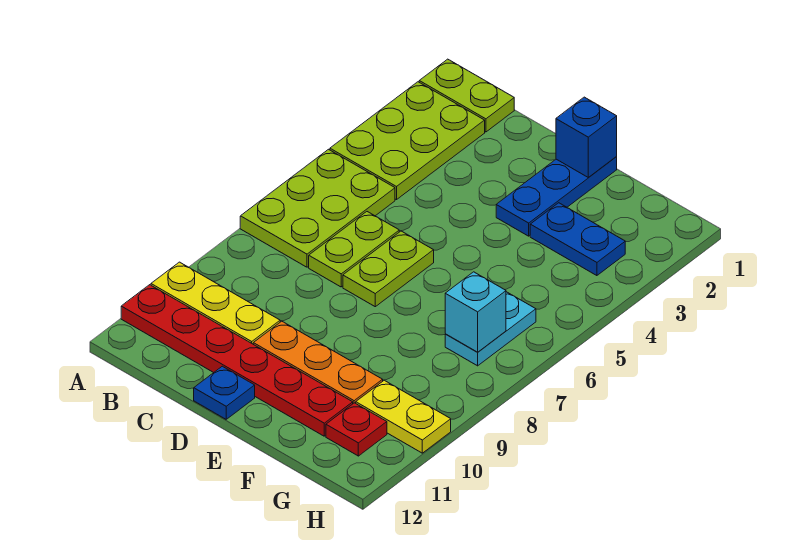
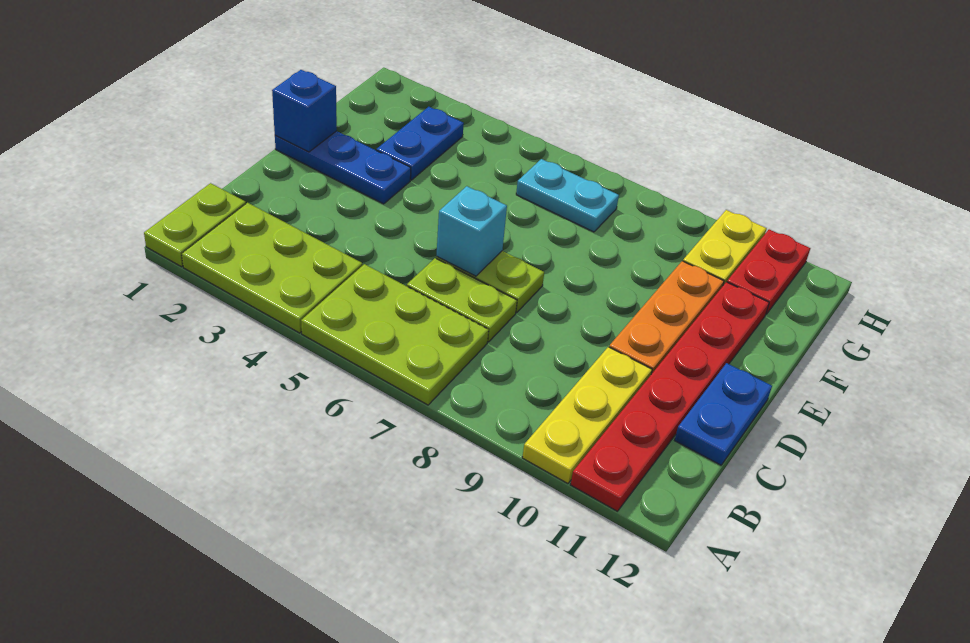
blue 1x1 plate [194,366,255,419] -> blue 1x2 plate [675,363,772,465]
cyan 1x1 brick [445,272,506,352] -> cyan 1x1 brick moved to [436,186,507,276]
red 1x1 plate [326,403,387,456] -> red 1x2 plate [727,229,810,314]

